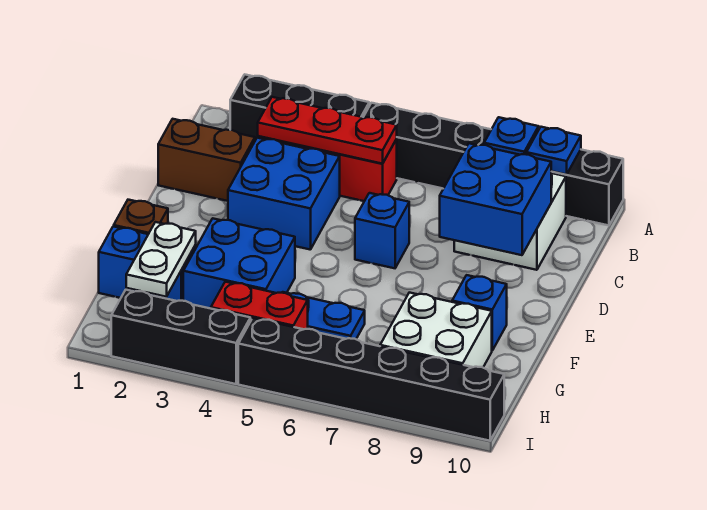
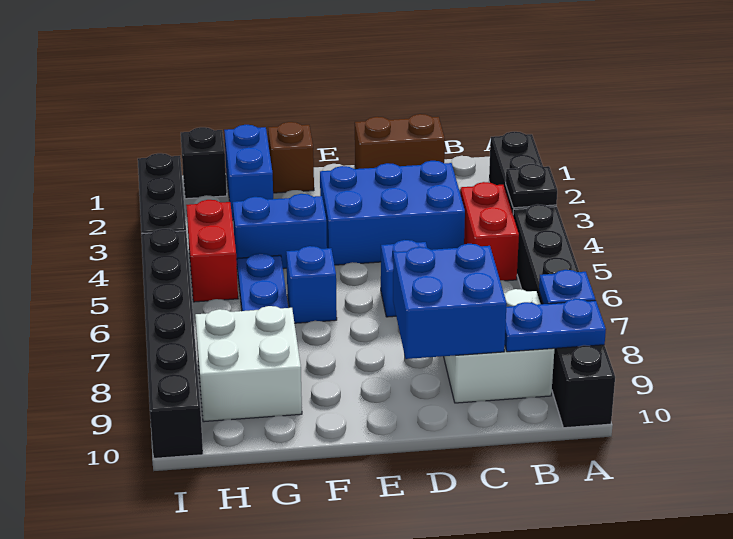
none -> black 1x1 plate [506,164,557,208]
blue 1x1 plate [526,127,581,175] -> blue 1x2 plate [505,299,606,352]
red 1x3 plate [258,97,397,164] -> none
brown 1x2 brick [158,119,255,201] -> brown 1x2 brick turned to [355,114,445,169]
blue 2x2 brick [228,138,340,250] -> blue 2x3 brick [320,161,465,265]
blue 2x2 brick [183,218,295,309] -> blue 1x2 brick [233,194,327,269]
blue 1x1 brick [452,275,507,350] -> blue 1x1 brick moved to [286,246,337,323]
white 1x2 plate [126,222,196,297] -> none
none -> black 1x1 brick [181,127,227,199]

